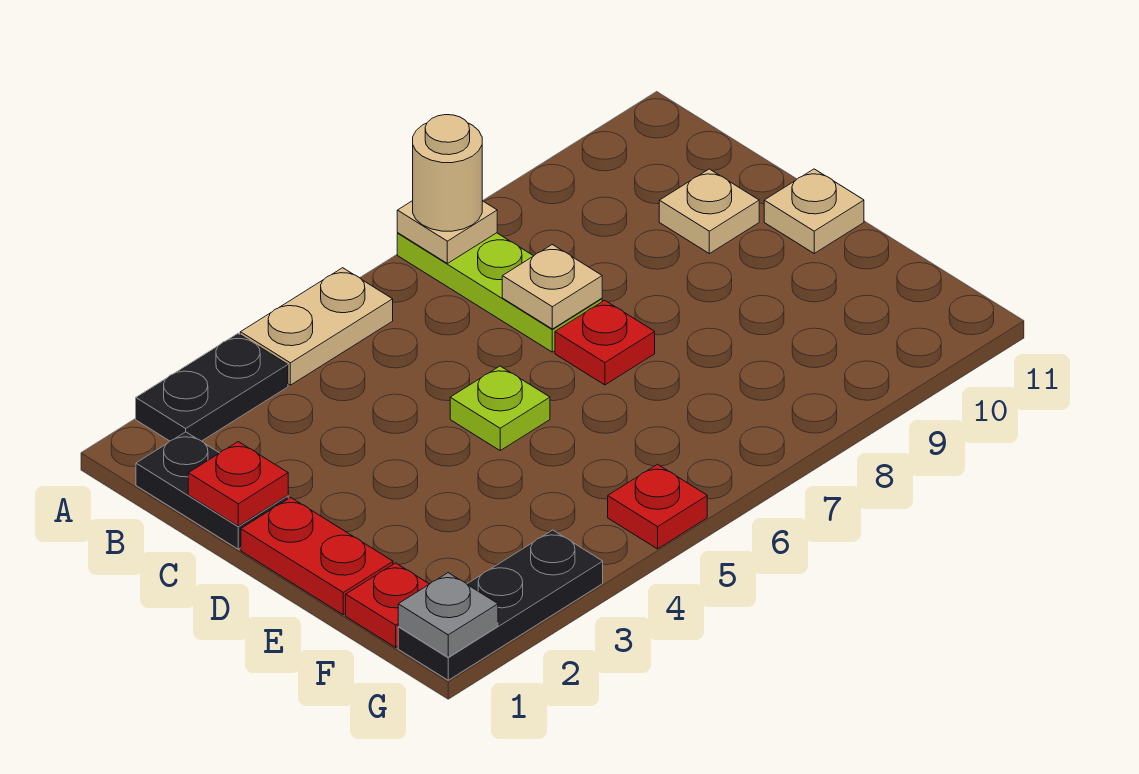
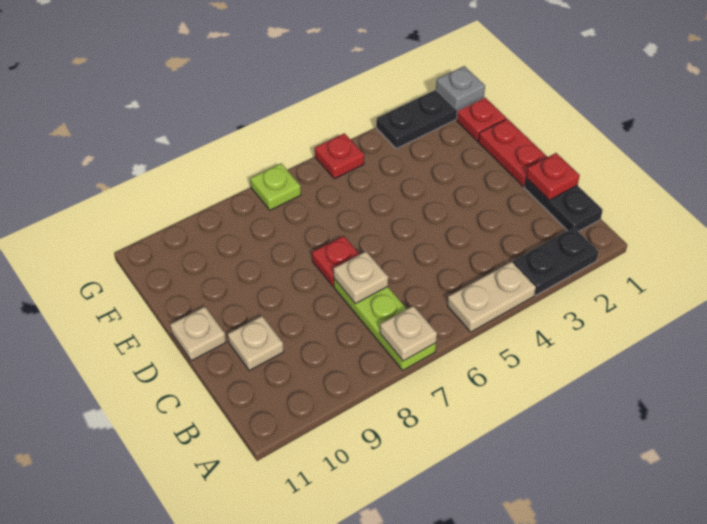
tan 1x1 round brick [413,115,482,231] -> none
lime 1x1 plate [450,366,550,450] -> lime 1x1 plate moved to [250,164,301,210]

